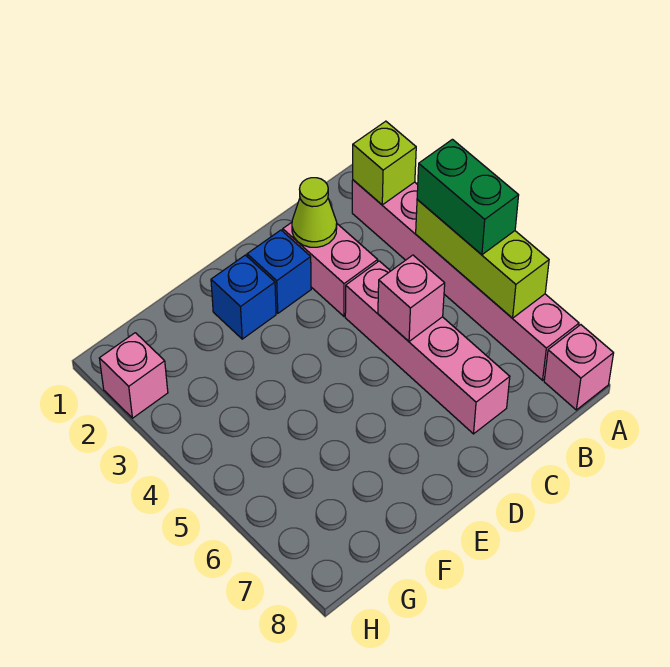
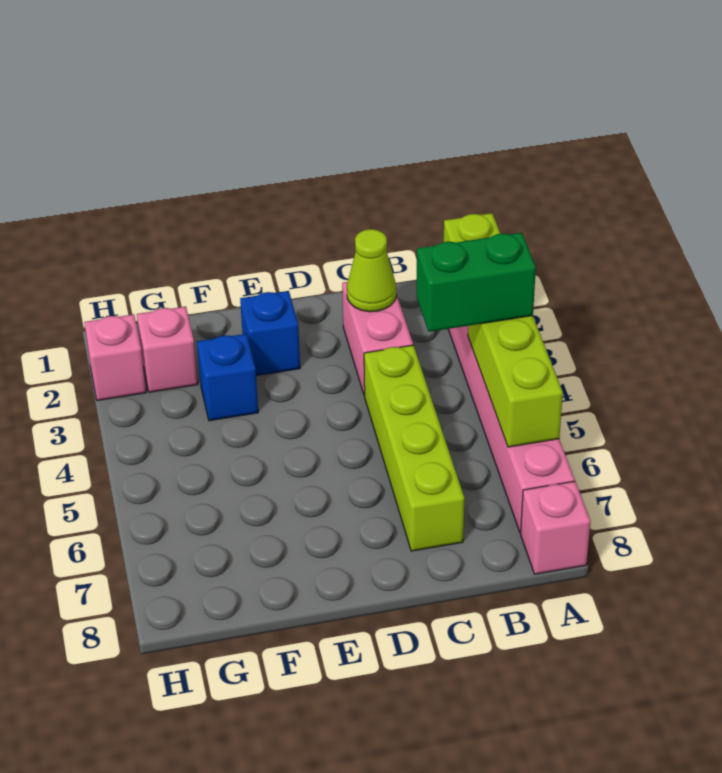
green 1x2 brick [417,139,519,255] -> green 1x2 brick turned to [417,233,536,332]
pink 1x4 brick [345,261,510,434] -> lime 1x4 brick [364,345,464,551]
pink 1x1 brick [378,255,445,341] -> pink 1x1 brick moved to [137,306,198,392]
blue 1x1 brick [247,230,311,313] -> blue 1x1 brick moved to [197,334,258,421]

